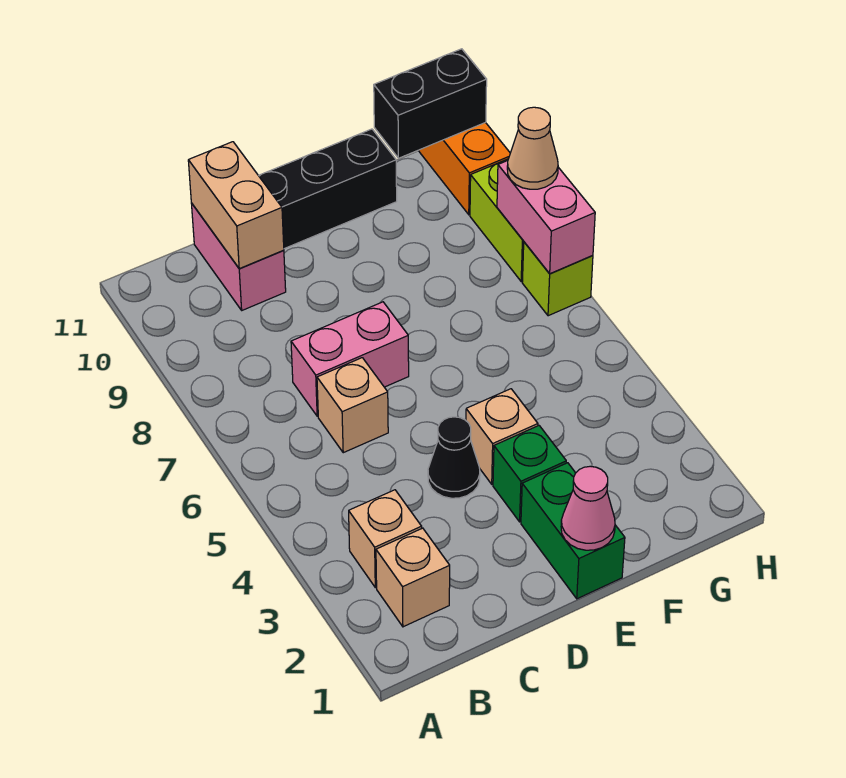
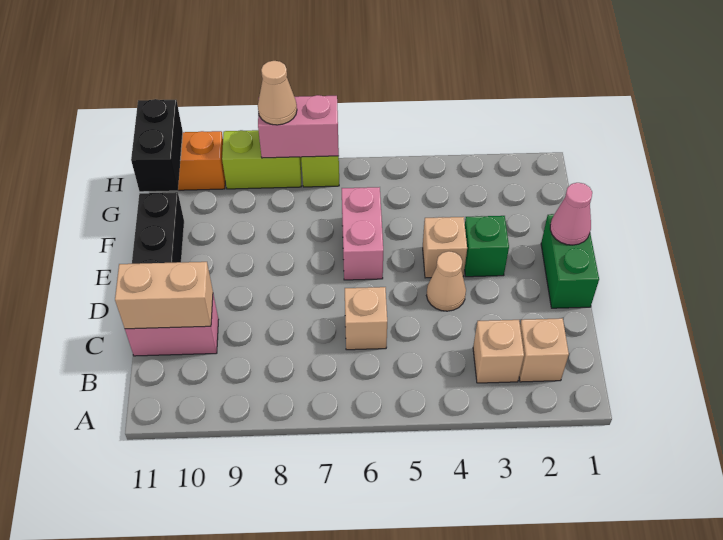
pink 1x2 brick [291,302,409,416] -> pink 1x2 brick moved to [342,187,383,280]
black 1x1 cone [428,417,480,498] -> tan 1x1 cone [427,251,466,311]
green 1x2 brick [521,463,625,599] -> green 1x2 brick turned to [541,214,599,308]

